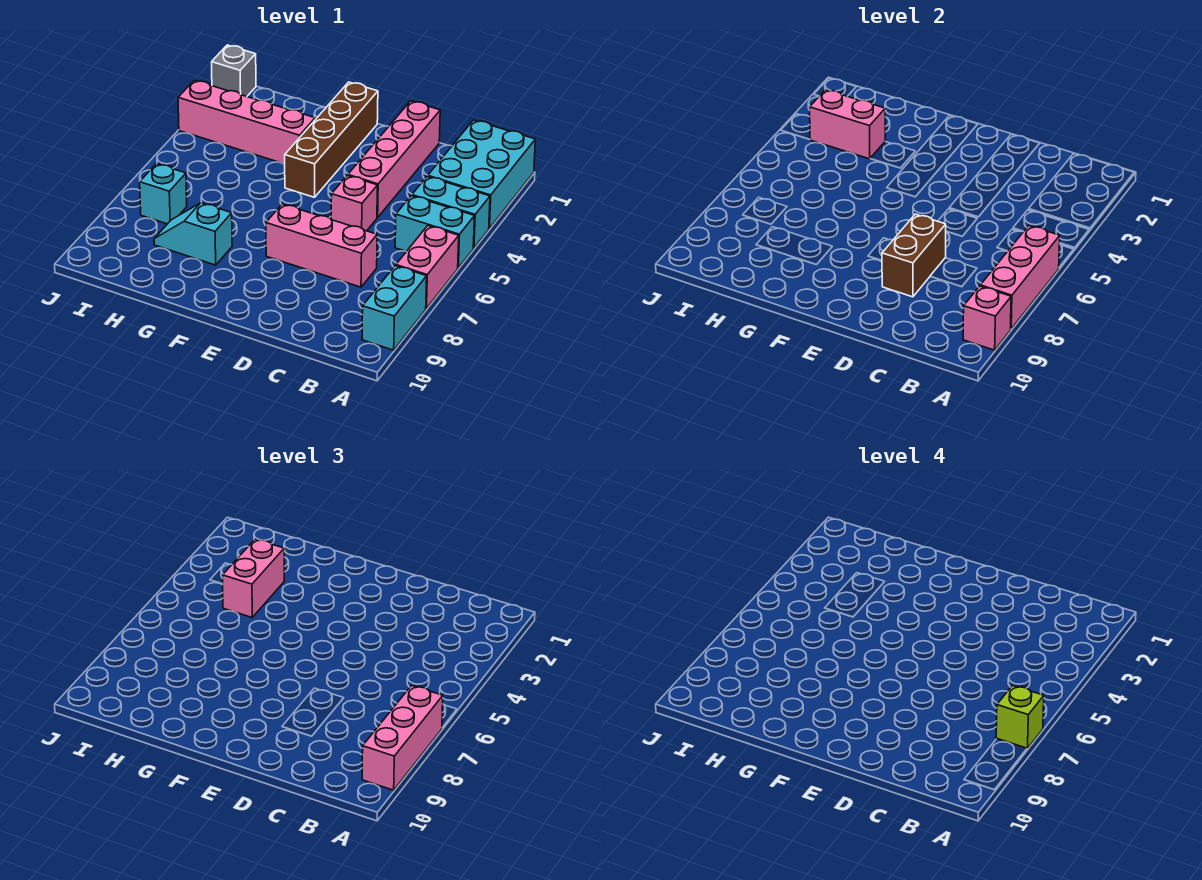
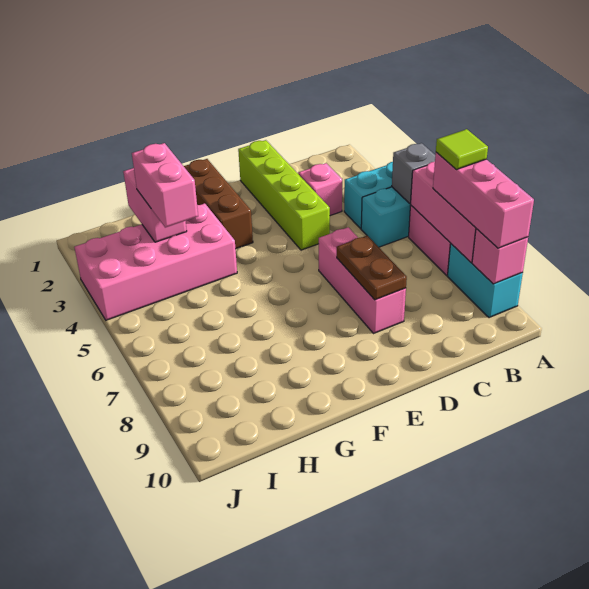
cyan 2x3 brick [428,120,535,228] -> none
lime 1x1 brick [996,685,1044,749] -> lime 1x1 tile [436,129,488,170]
pink 1x3 brick [266,204,377,287] -> pink 1x3 brick turned to [319,227,406,334]
pink 1x4 brick [348,101,440,217] -> lime 1x4 brick [238,140,330,250]
pink 1x1 brick [331,176,377,231] -> pink 1x1 brick moved to [298,163,342,216]
brown 1x2 brick [882,214,946,297] -> brown 1x2 plate [337,236,407,300]
brown 1x4 brick [285,82,378,197] -> brown 1x3 brick [184,159,253,249]
pink 1x4 brick [178,80,315,164] -> pink 2x4 brick [74,203,237,320]
cyan 1x2 slope [154,203,232,265] -> none
pink 1x2 brick [810,90,885,159] -> pink 1x2 brick turned to [123,168,187,242]
cyan 1x1 brick [140,164,187,224] -> none
grey 1x1 brick [212,45,256,96] -> grey 1x1 brick moved to [392,143,435,203]

